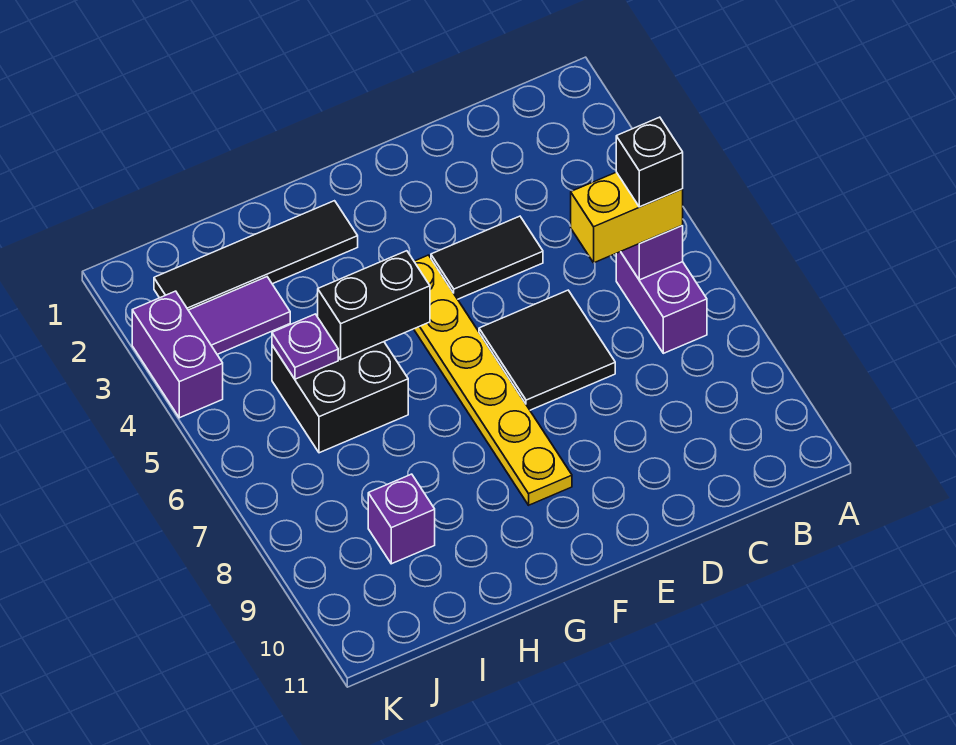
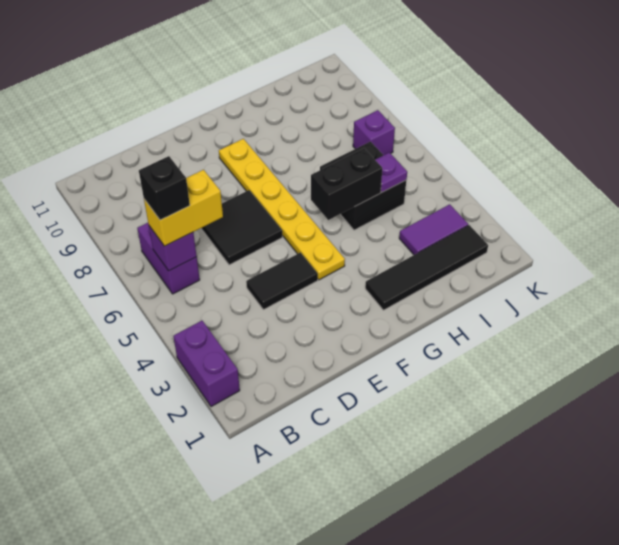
purple 1x1 brick [368,474,435,564] -> purple 1x1 brick moved to [353,110,395,155]
purple 1x2 brick [132,291,223,418] -> purple 1x2 brick moved to [173,321,240,407]

